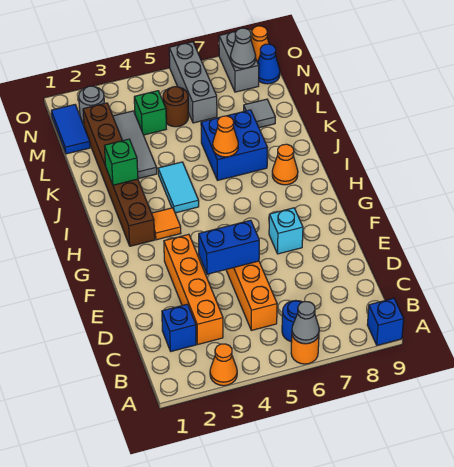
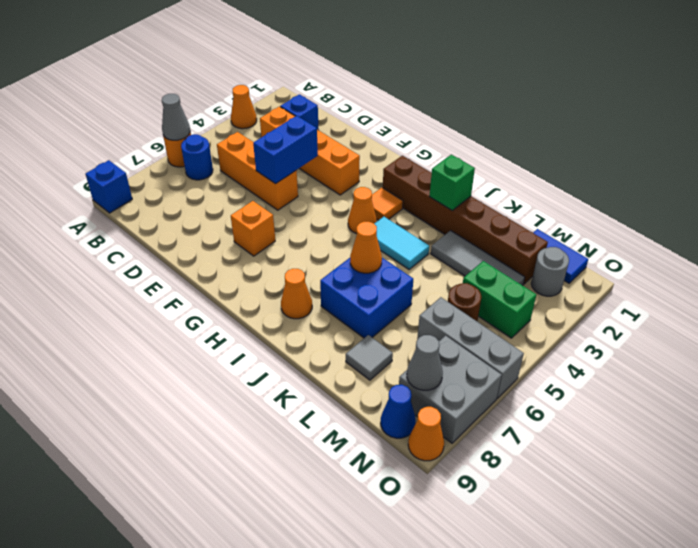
cyan 1x1 brick [269,208,303,254] -> orange 1x1 brick [231,201,275,256]
none -> orange 1x1 cone [348,187,377,234]
green 1x1 brick [134,91,166,135] -> green 1x2 brick [463,261,536,338]
grey 1x2 brick [219,32,259,92] -> grey 2x2 brick [399,335,502,443]

